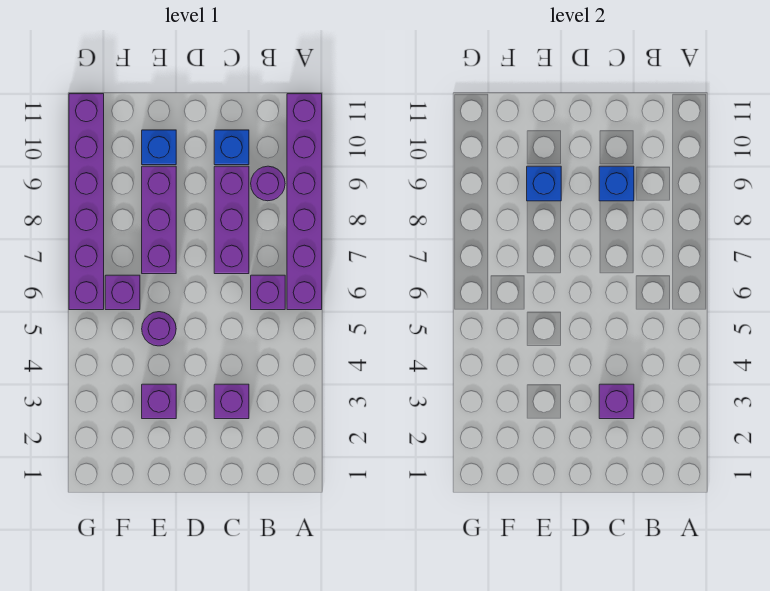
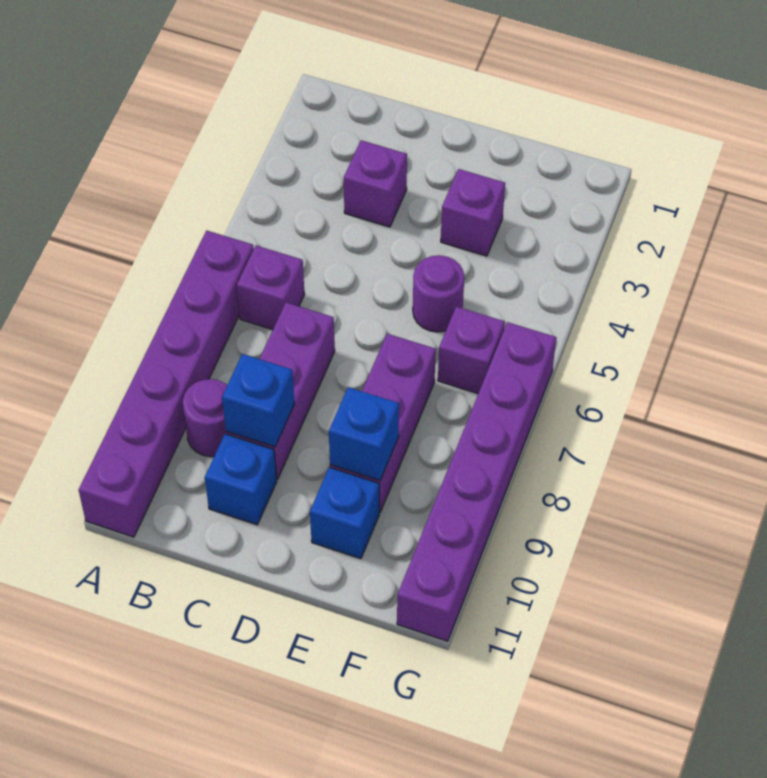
purple 1x1 brick [599,384,634,419] -> none

